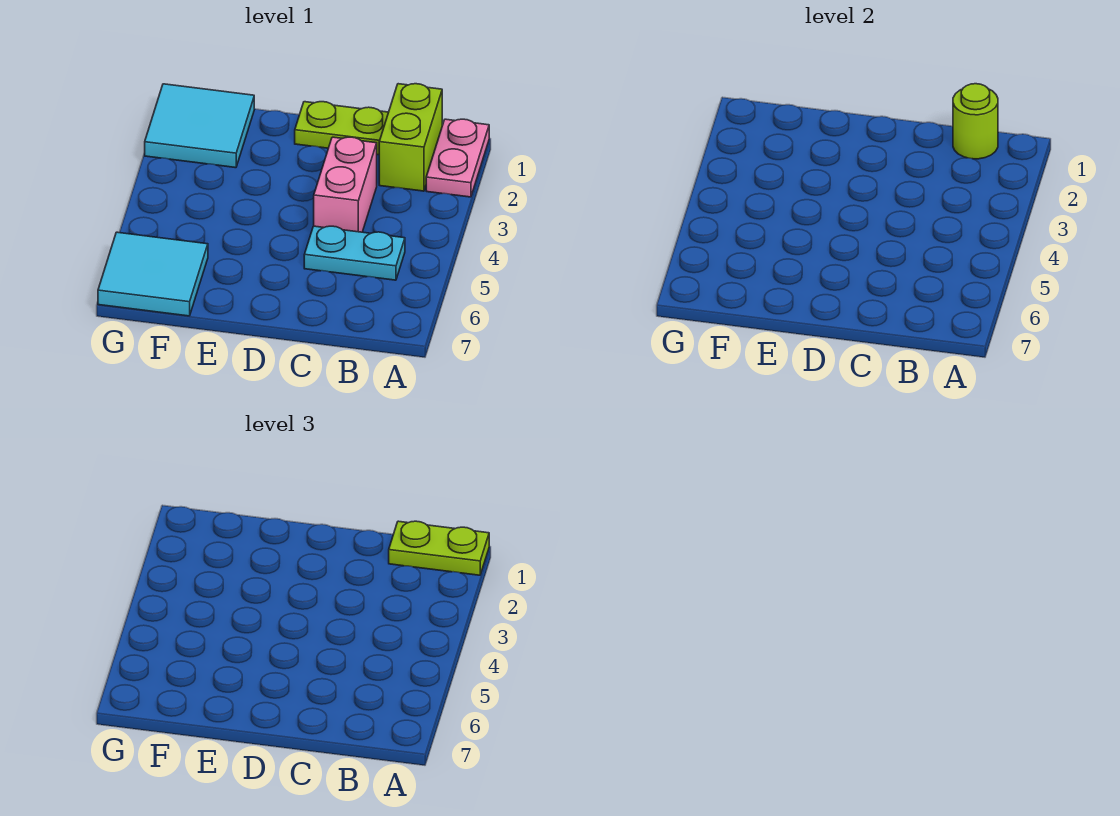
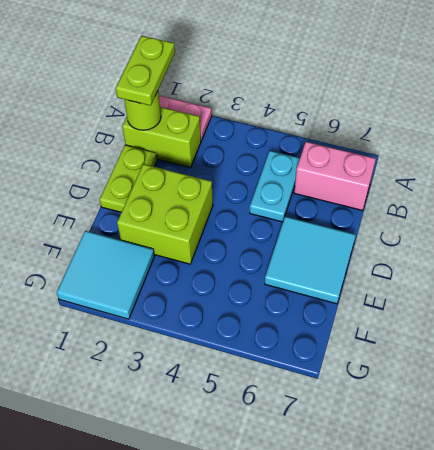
pink 1x2 brick [314,137,377,232] -> pink 1x2 brick moved to [294,142,376,211]
none -> lime 2x2 brick [117,164,213,264]
cyan 2x2 tile [98,232,208,316] -> cyan 2x2 tile moved to [265,216,356,304]

